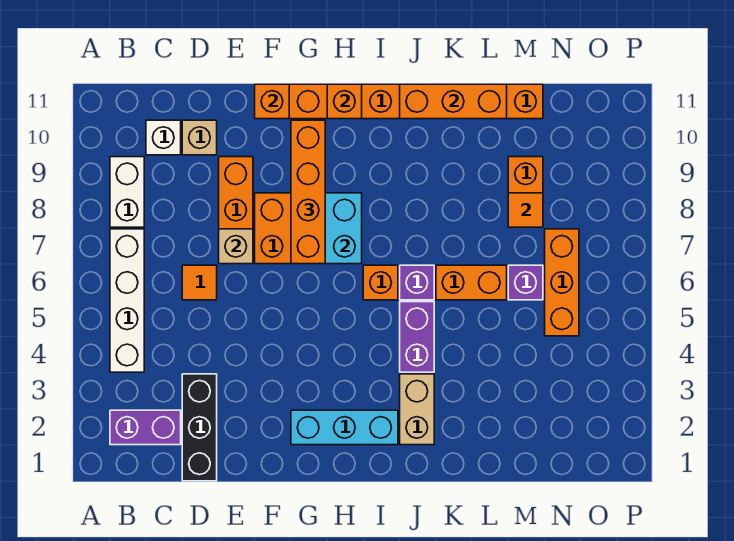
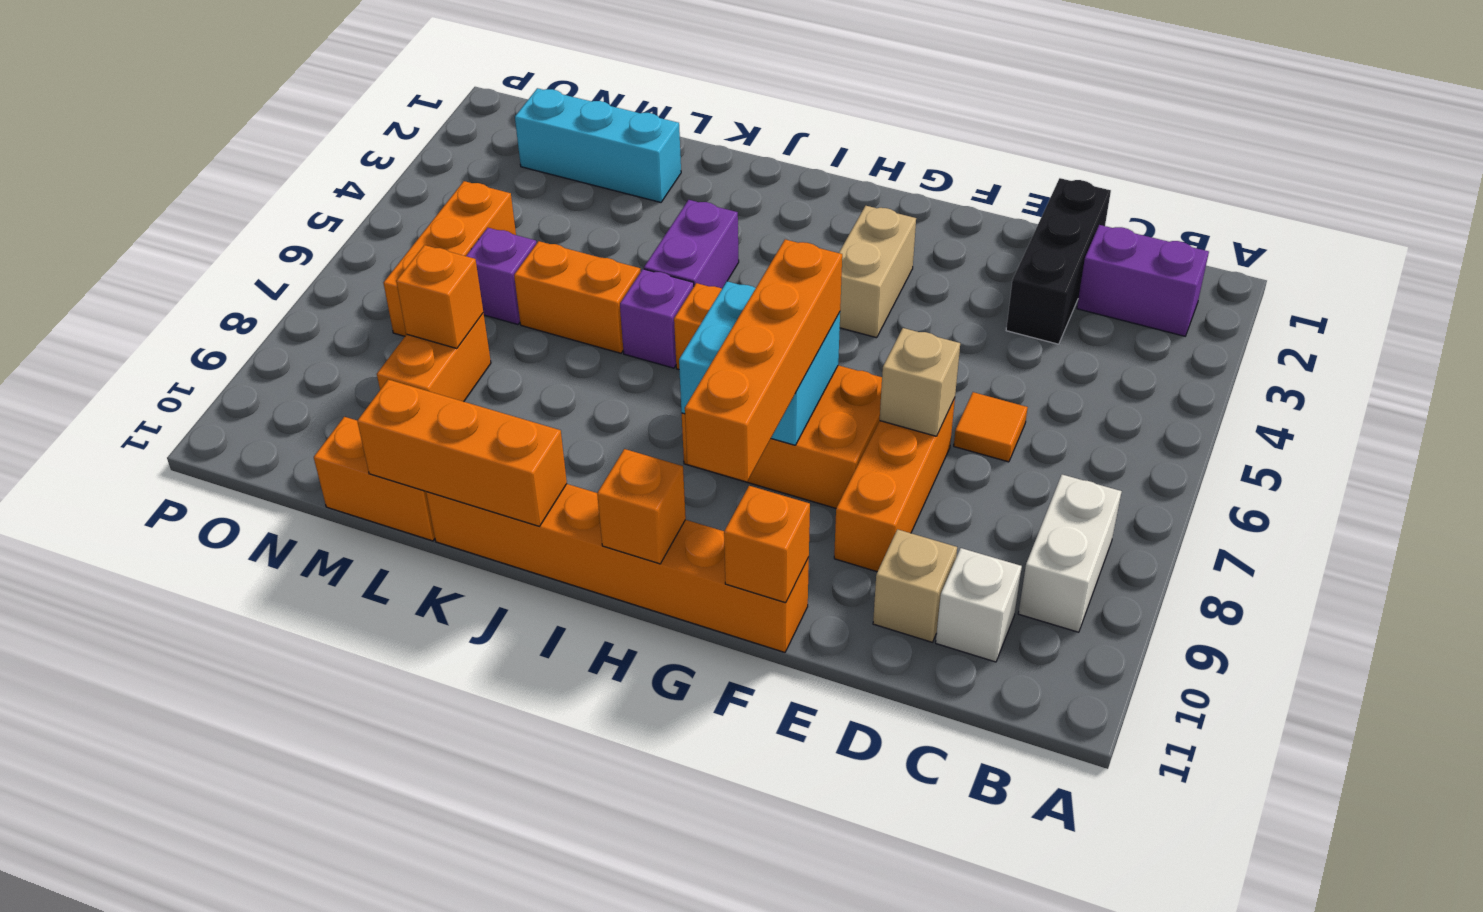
white 1x4 brick [110,229,144,372] -> none
cyan 1x3 brick [291,410,398,445] -> cyan 1x3 brick moved to [515,88,681,202]
tan 1x2 brick [400,374,434,445] -> tan 1x2 brick moved to [839,206,916,338]
orange 1x1 tile [508,193,543,227] -> orange 1x1 brick [396,245,483,349]

